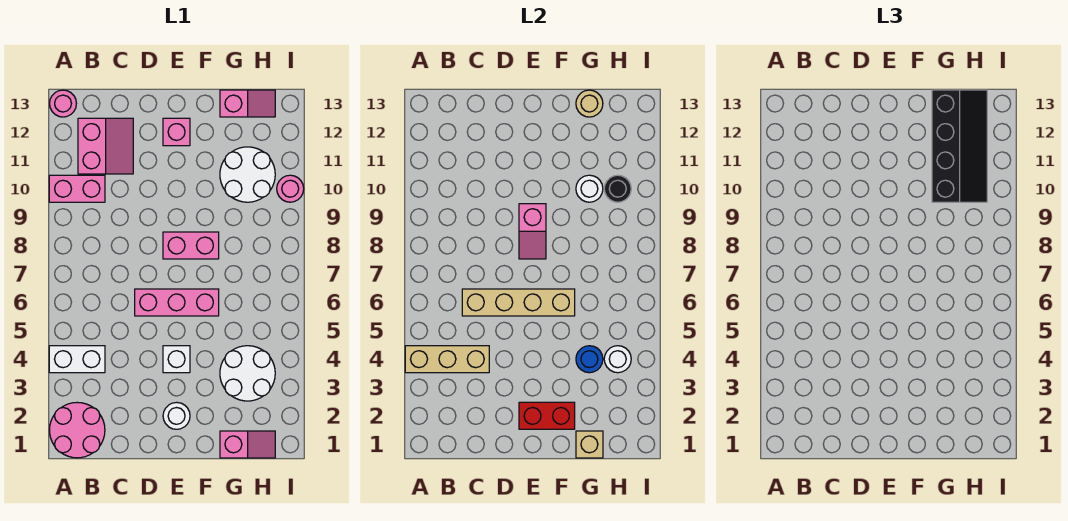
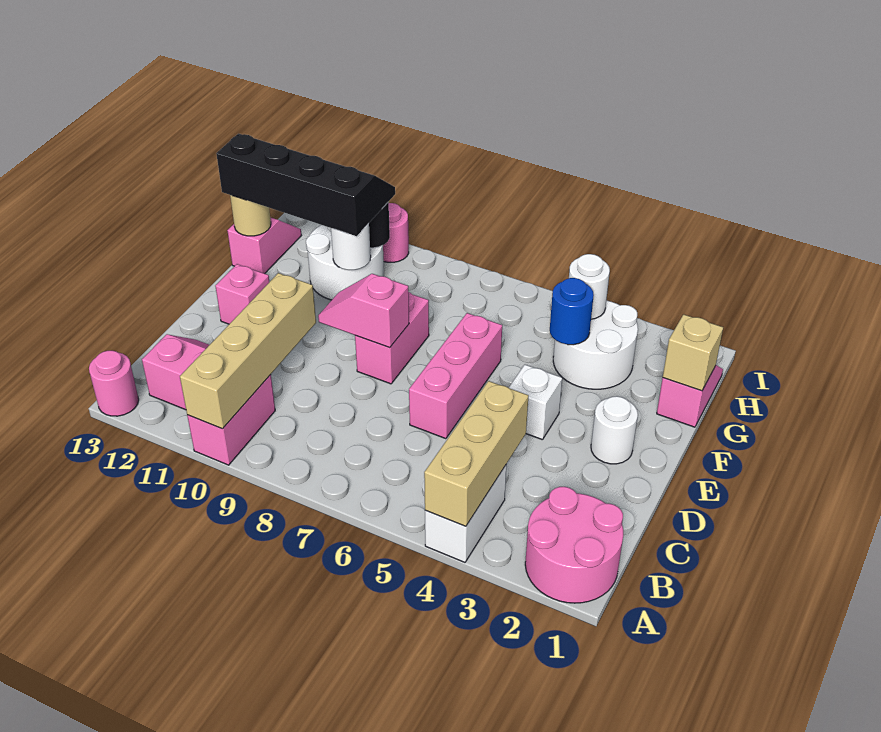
tan 1x4 brick [462,289,575,316] -> tan 1x4 brick moved to [180,273,316,429]
red 1x2 brick [519,402,575,429] -> none
pink 1x2 slope [519,204,546,259] -> pink 1x2 slope turned to [318,274,409,348]

